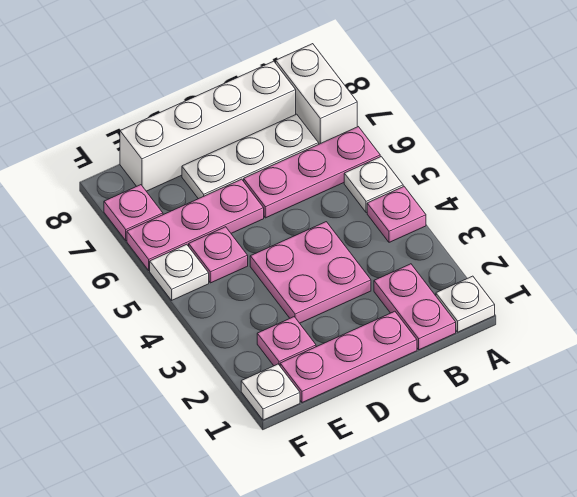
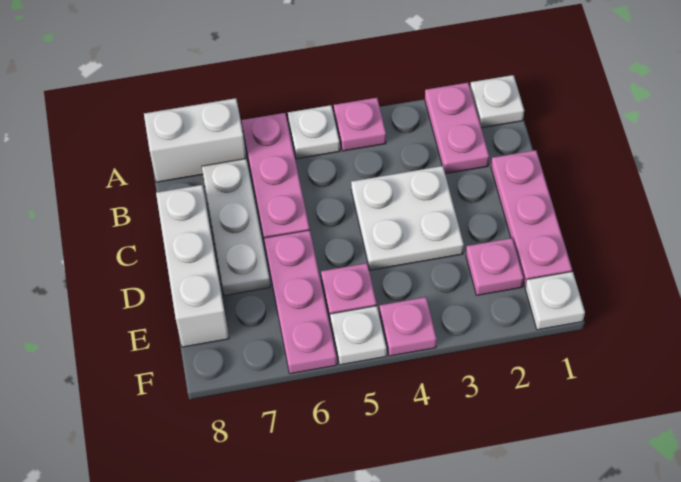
pink 1x2 plate [374,264,456,350] -> pink 1x2 plate turned to [425,83,489,174]
white 1x4 brick [120,61,296,191] -> white 1x3 brick [156,185,229,347]
pink 2x2 plate [250,222,371,323] -> white 2x2 plate [351,166,464,270]
pink 1x1 plate [104,185,163,241] -> pink 1x1 plate moved to [380,297,437,356]

